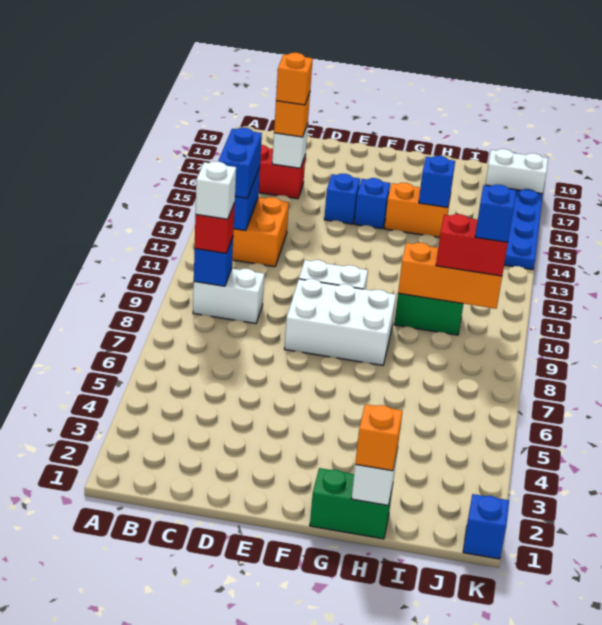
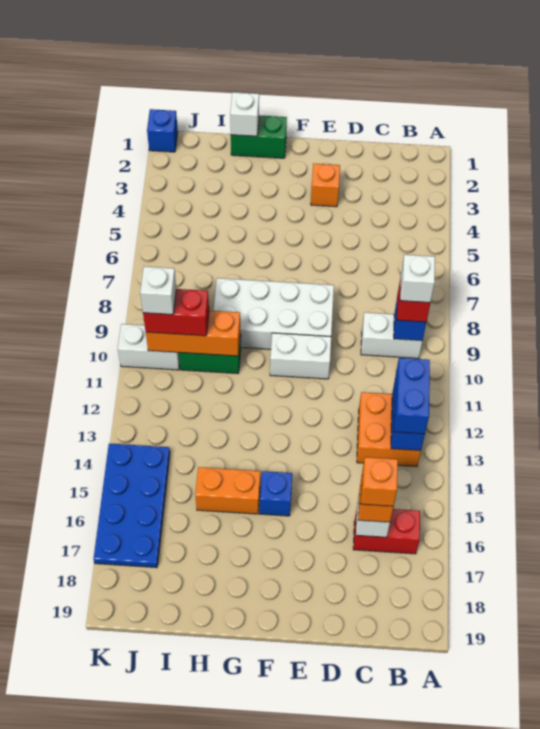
white 2x3 brick [284,279,396,365] -> white 2x4 brick [213,278,334,349]
blue 1x1 brick [324,174,360,224] -> none
orange 1x1 brick [355,404,402,471] -> orange 1x1 brick moved to [311,163,340,207]
blue 1x1 brick [419,156,455,207] -> none
blue 1x1 brick [475,185,516,242] -> white 1x1 brick [140,266,176,315]
white 1x2 brick [485,149,548,194] -> white 1x2 brick moved to [118,324,180,370]

